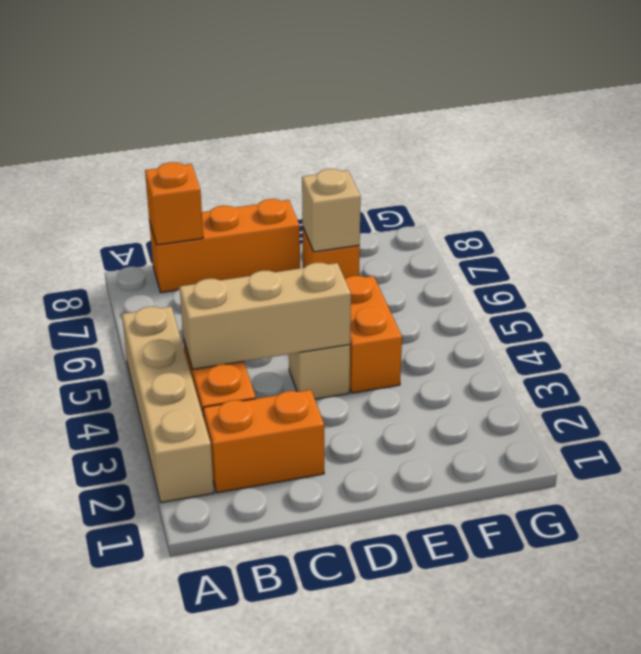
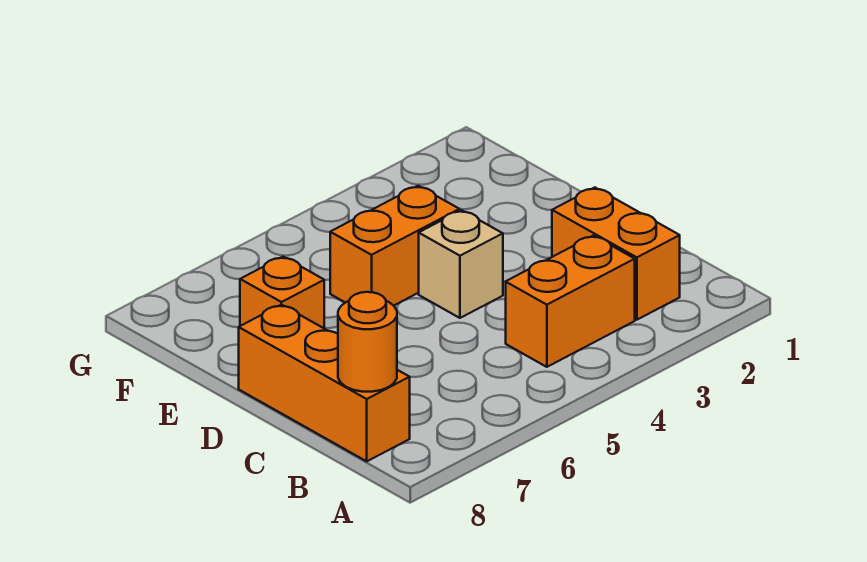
tan 1x4 brick [122,307,214,503] -> none
tan 1x3 brick [180,263,351,370] -> none
orange 1x1 brick [145,162,203,245] -> orange 1x1 round brick [338,292,397,392]
tan 1x1 brick [302,169,361,252] -> none

